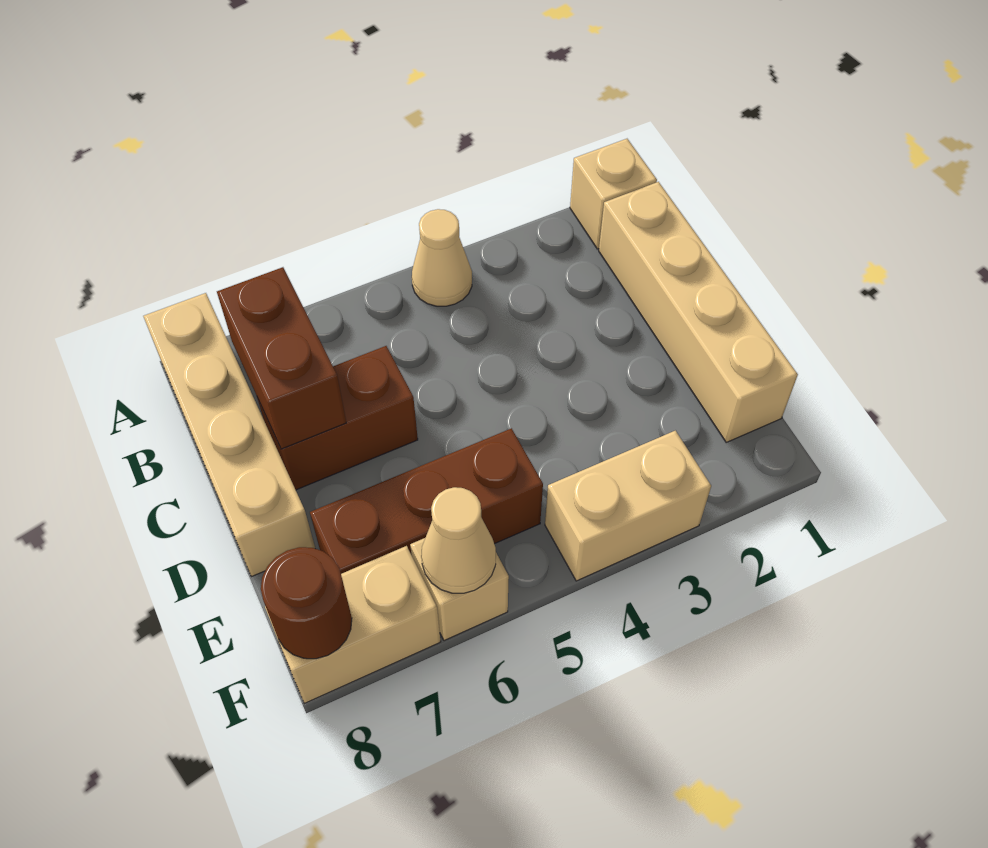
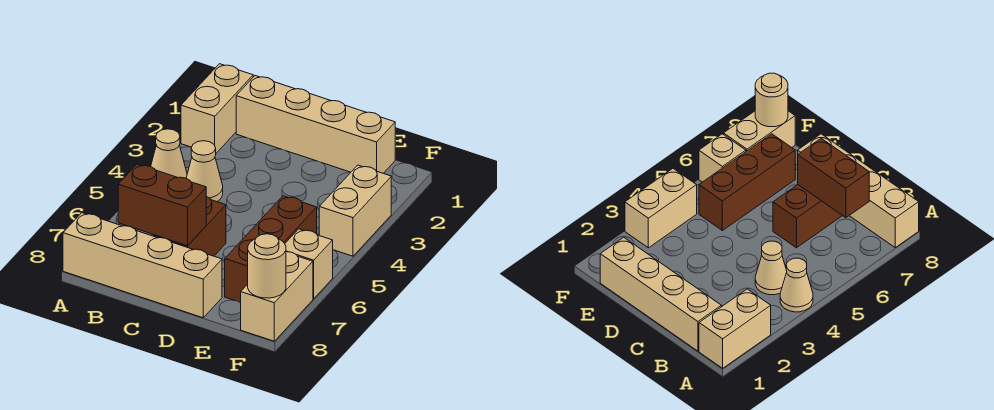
tan 1x1 brick [570,139,657,249] -> tan 1x2 brick [181,64,253,153]
tan 1x1 cone [421,487,496,593] -> tan 1x1 cone moved to [186,141,223,202]
brown 1x1 round brick [261,547,352,659] -> tan 1x1 round brick [248,234,286,298]

